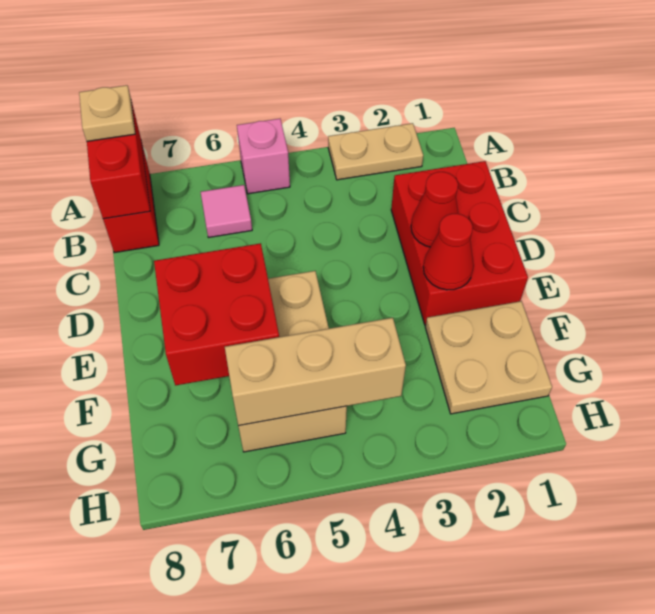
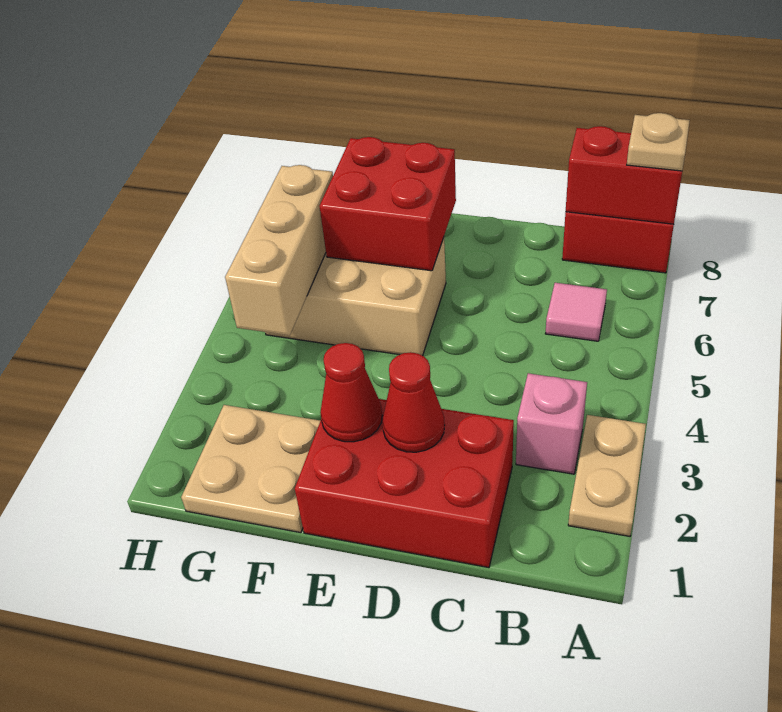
pink 1x1 brick [237,119,290,194] -> pink 1x1 brick moved to [516,373,587,474]

